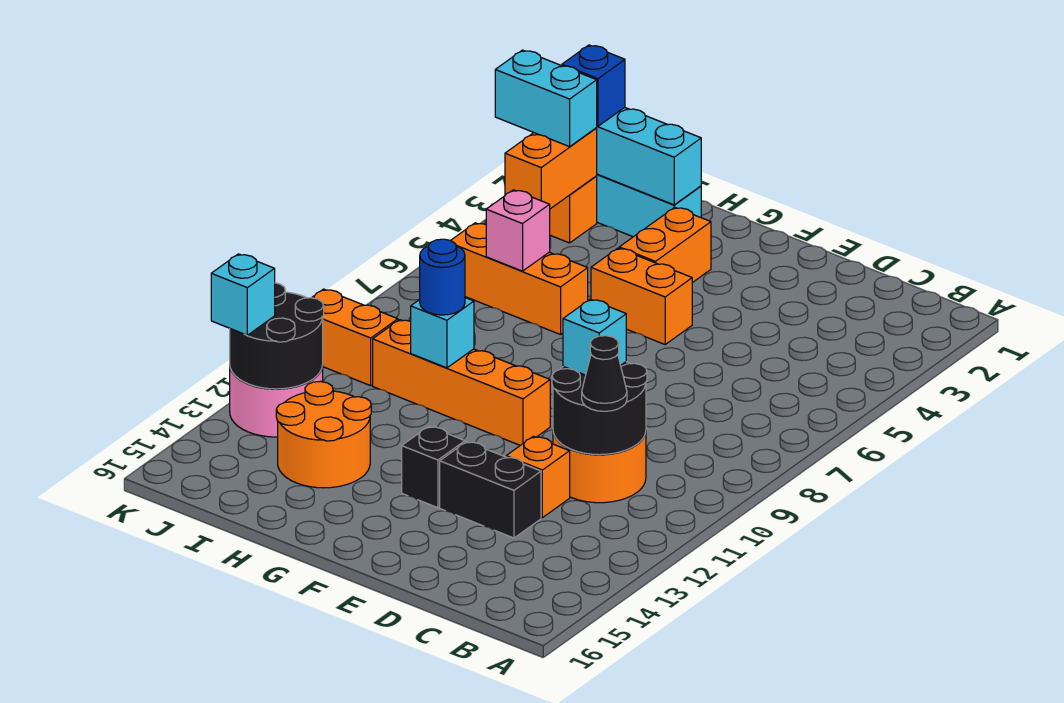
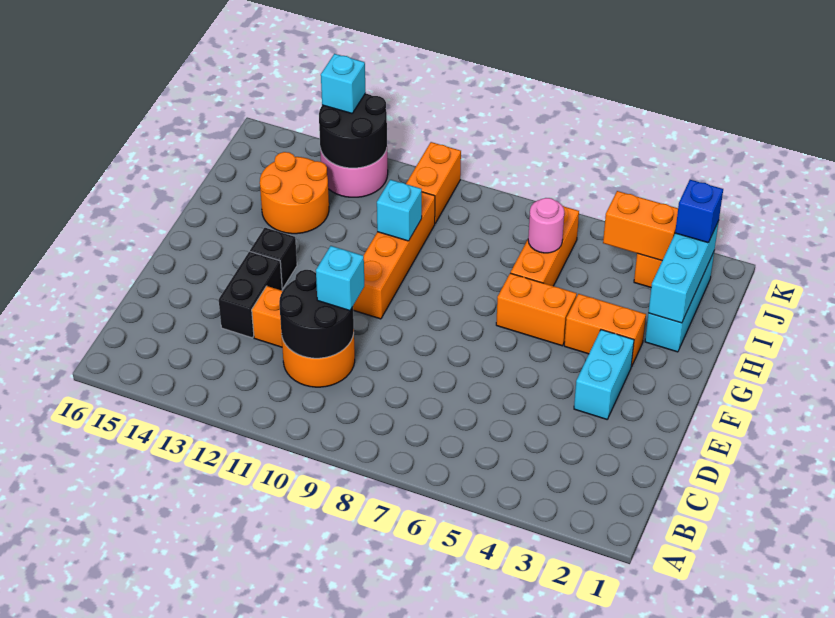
black 1x1 cone [582,336,627,411] -> none
orange 1x2 brick [591,248,692,344] -> orange 1x2 brick turned to [496,273,577,346]
blue 1x1 round brick [420,239,465,315] -> none
pink 1x1 brick [486,190,550,271] -> pink 1x1 round brick [528,198,564,253]
cyan 1x2 brick [495,50,597,147] -> cyan 1x2 brick moved to [574,330,634,419]

